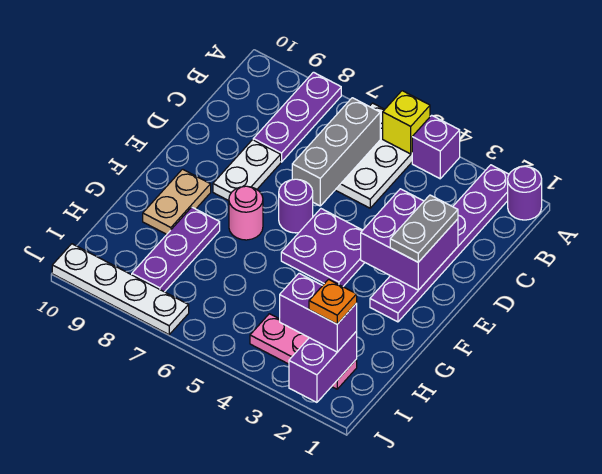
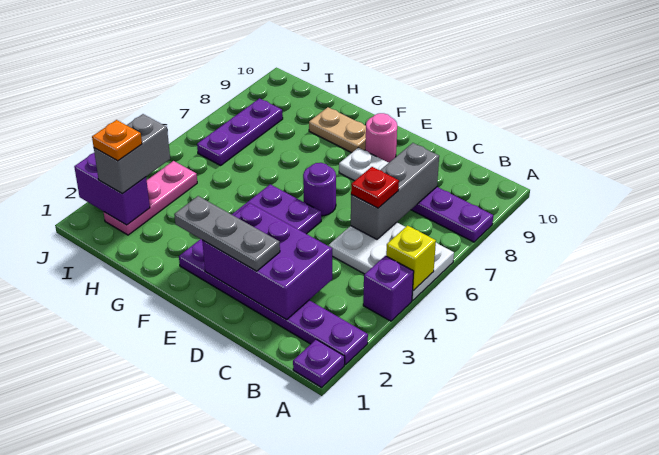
purple 1x1 round brick [508,166,542,220] -> purple 1x1 plate [293,339,345,387]
grey 1x3 brick [292,98,380,206] -> grey 1x3 brick turned to [351,143,439,239]
none -> red 1x1 plate [351,167,399,208]
purple 2x2 brick [361,189,458,290] -> purple 2x3 brick [202,203,332,320]
grey 1x2 plate [390,195,458,262] -> grey 1x3 plate [174,196,280,271]
pink 1x1 round brick [229,186,263,240] -> pink 1x1 round brick moved to [365,113,397,163]
purple 1x3 plate [132,207,220,292] -> purple 1x3 plate turned to [197,98,283,165]
purple 1x2 brick [280,273,357,352] -> grey 1x2 brick [94,114,170,194]
white 1x4 plate [52,244,189,335] -> none

